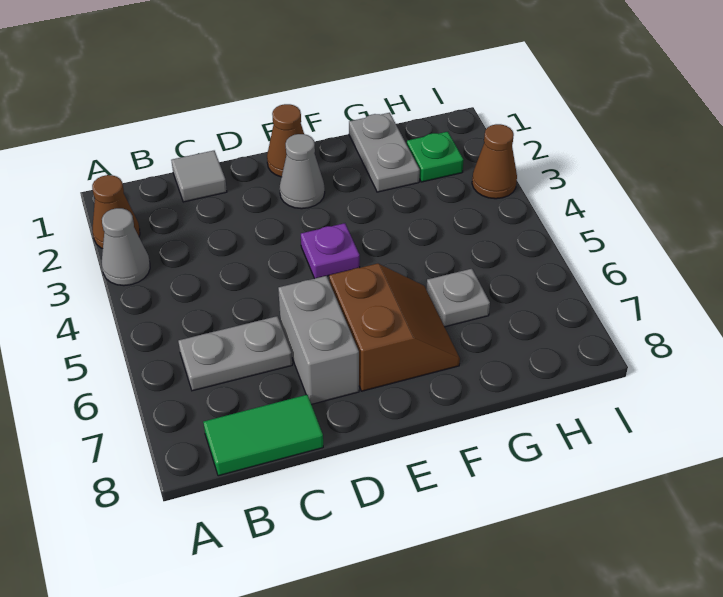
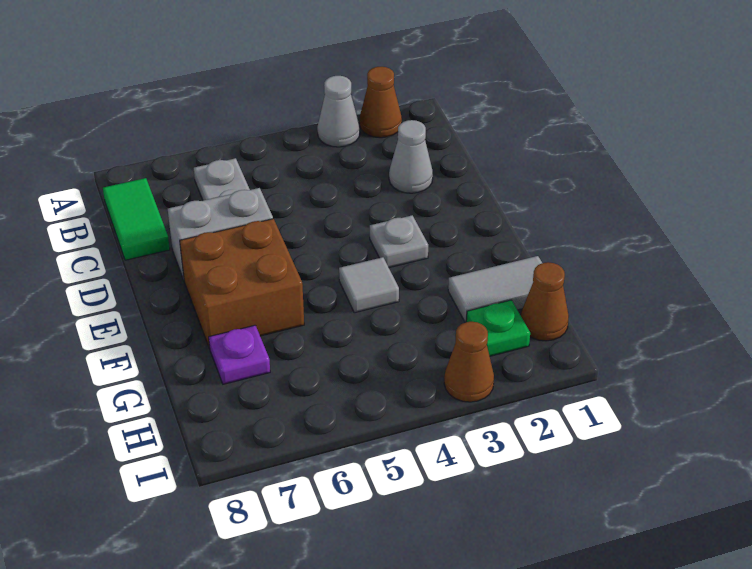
grey 1x1 tile [171,151,227,202] -> grey 1x1 tile moved to [339,257,399,313]
brown 1x1 cone [267,104,304,177] -> brown 1x1 cone moved to [521,262,569,341]
grey 1x1 cone [280,134,325,209] -> grey 1x1 cone moved to [389,120,433,193]
purple 1x1 plate [301,223,360,278] -> purple 1x1 plate moved to [209,325,270,384]
brown 2x2 slope [329,264,460,391] -> brown 2x2 brick [180,219,304,348]
grey 1x2 plate [349,113,420,192] -> grey 1x2 tile [448,256,542,322]
grey 1x1 plate [426,269,490,327] -> grey 1x1 plate moved to [370,215,428,268]

